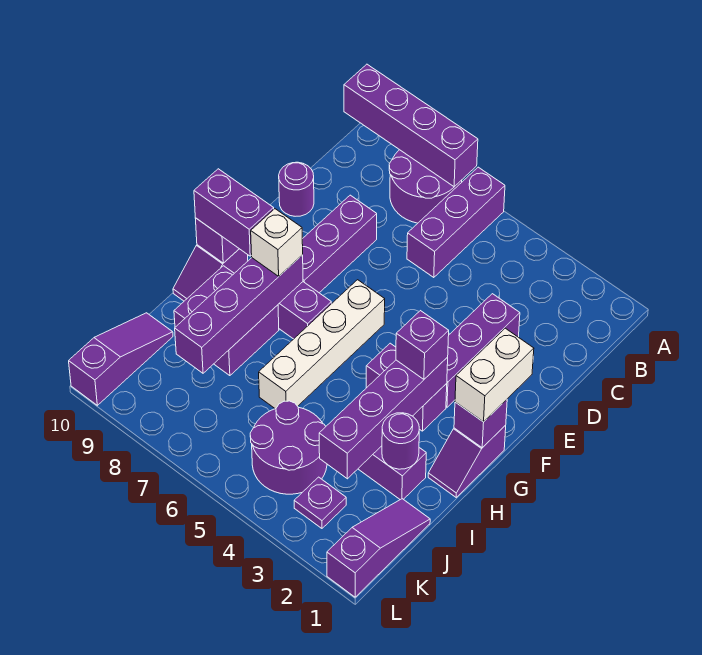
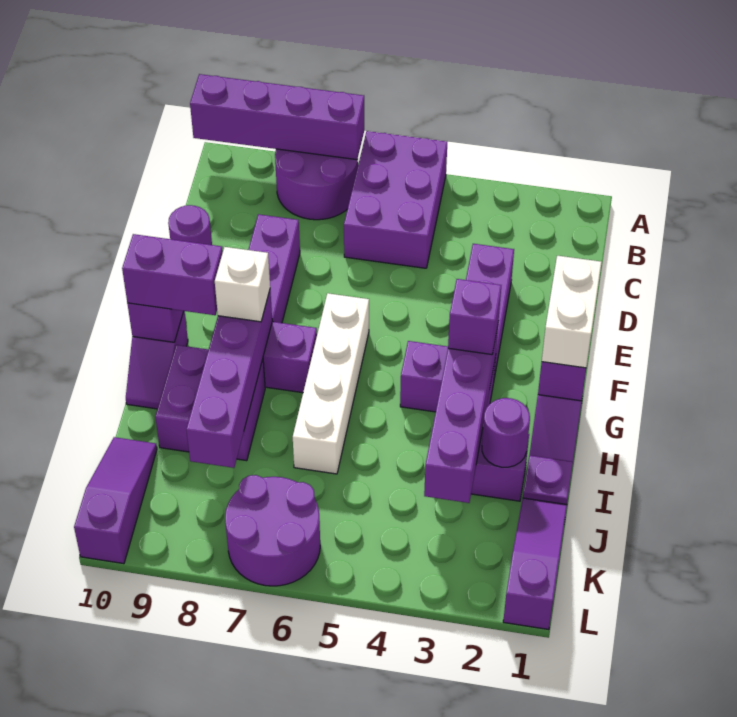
purple 1x3 brick [407,167,505,278] -> purple 2x3 brick [344,131,447,268]
purple 2x2 round brick [250,401,327,494] -> purple 2x2 round brick moved to [225,475,320,586]
purple 1x1 plate [294,477,346,528] -> purple 1x1 plate moved to [523,455,573,504]

